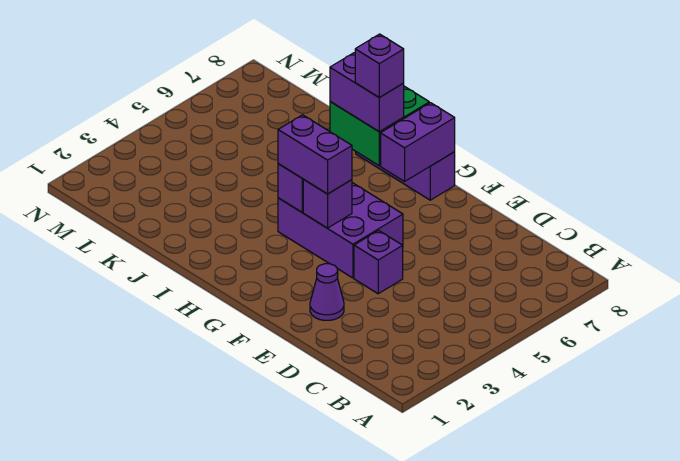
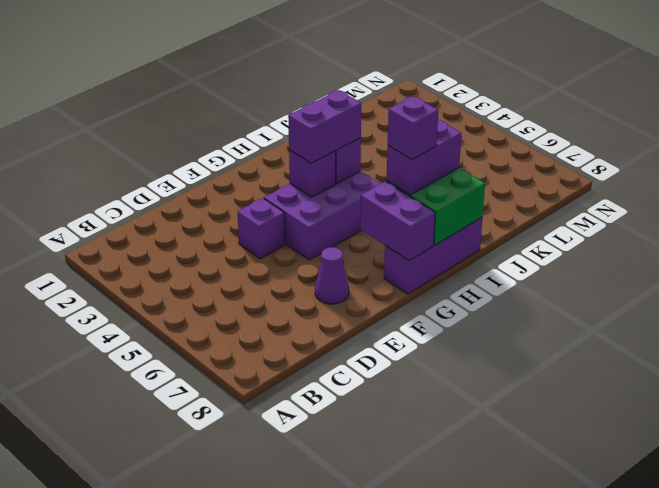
purple 1x1 cone [310,264,344,320] -> purple 1x1 cone moved to [315,247,349,304]

